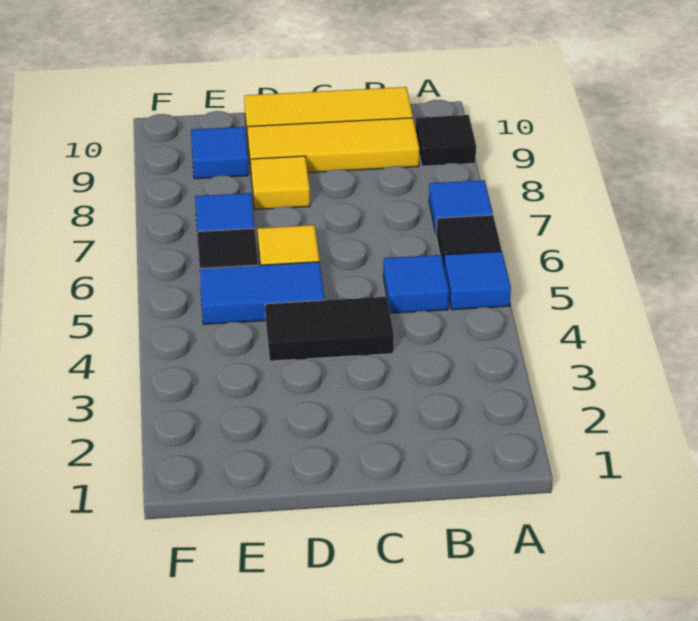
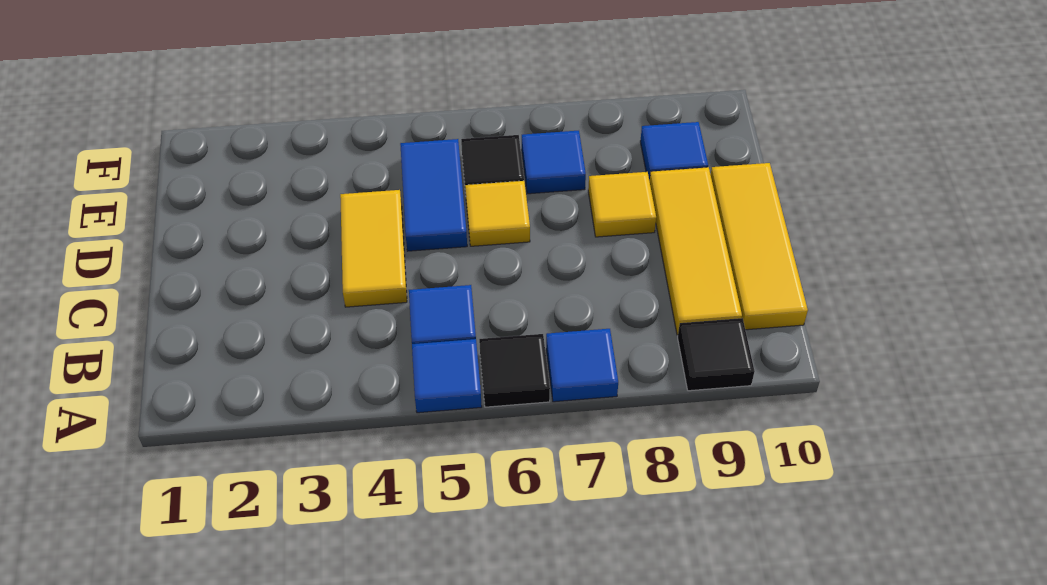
black 1x2 tile [265,297,394,361] -> yellow 1x2 tile [340,190,407,307]

